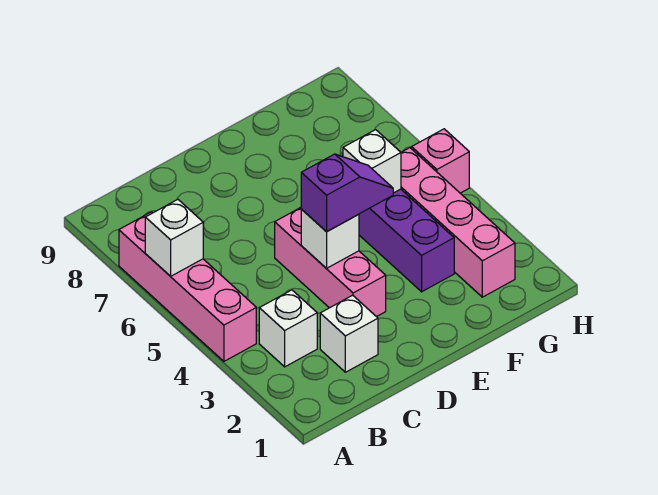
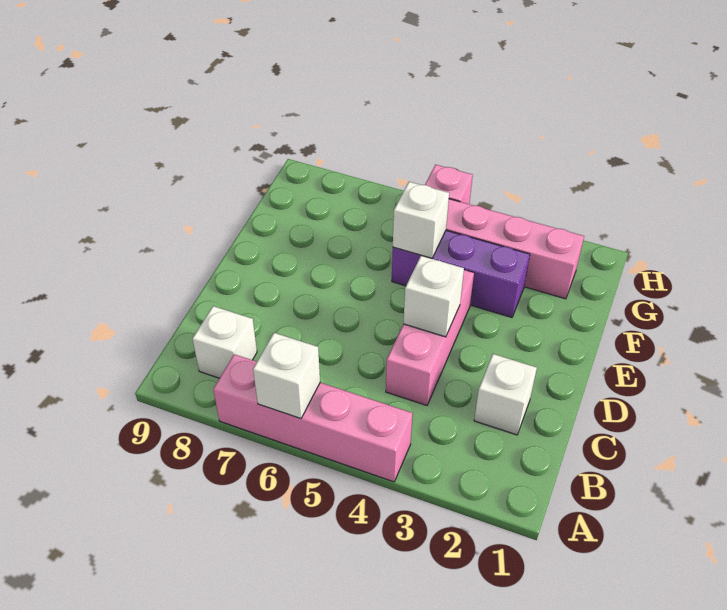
white 1x1 brick [259,290,317,367] -> white 1x1 brick moved to [192,306,257,378]
pink 1x3 brick [275,208,386,317] -> pink 1x3 brick turned to [386,270,474,405]
purple 1x2 slope [301,154,393,232] -> none

